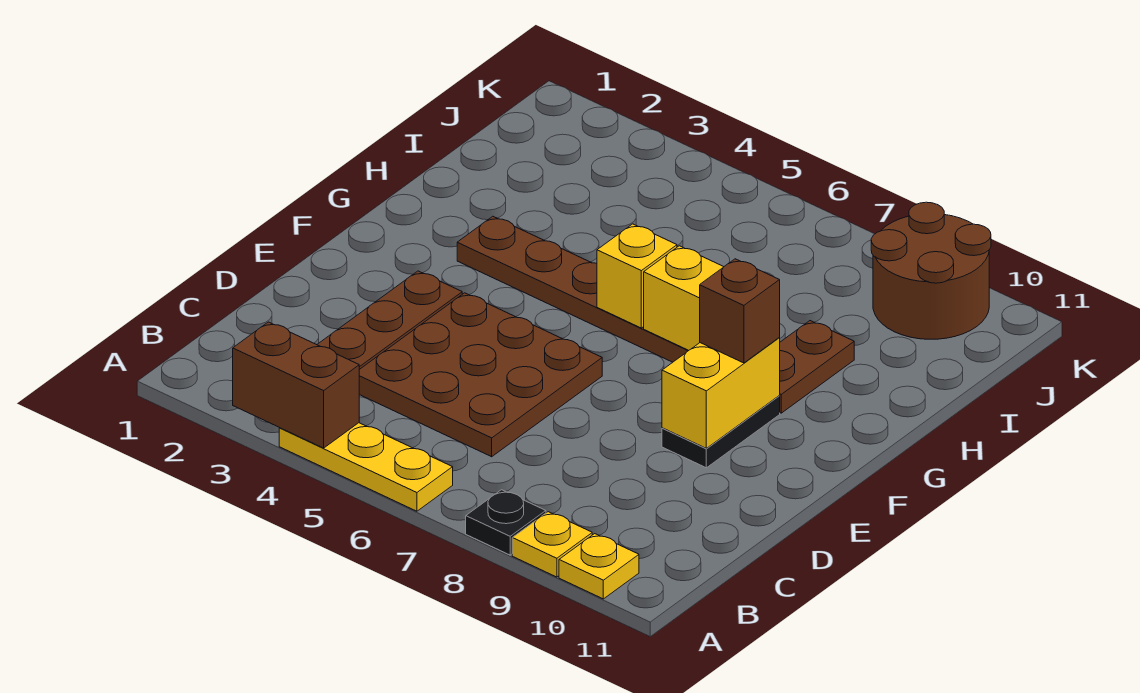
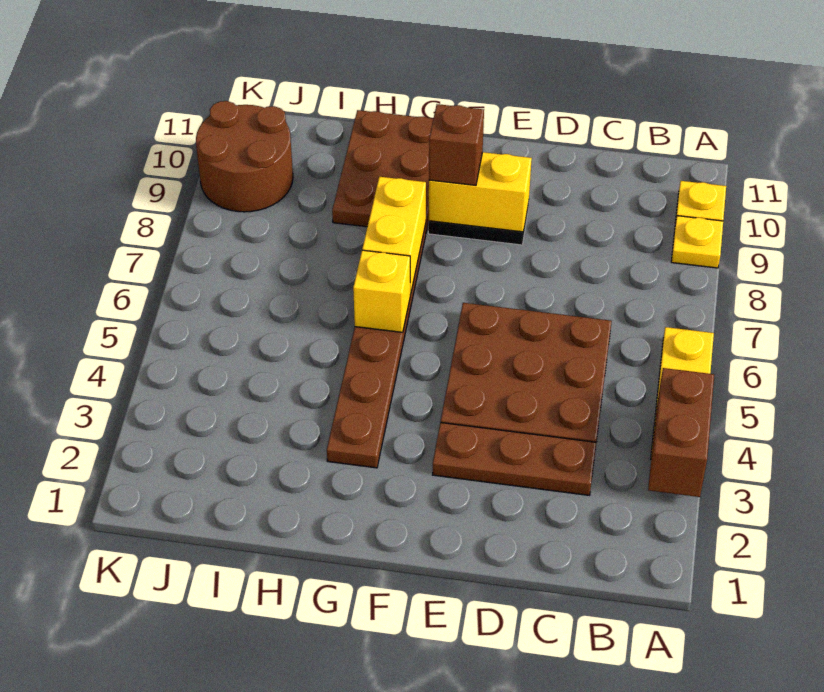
black 1x1 plate [466,490,546,555] -> none
brown 1x2 plate [779,321,854,413] -> brown 2x3 plate [332,110,433,232]

